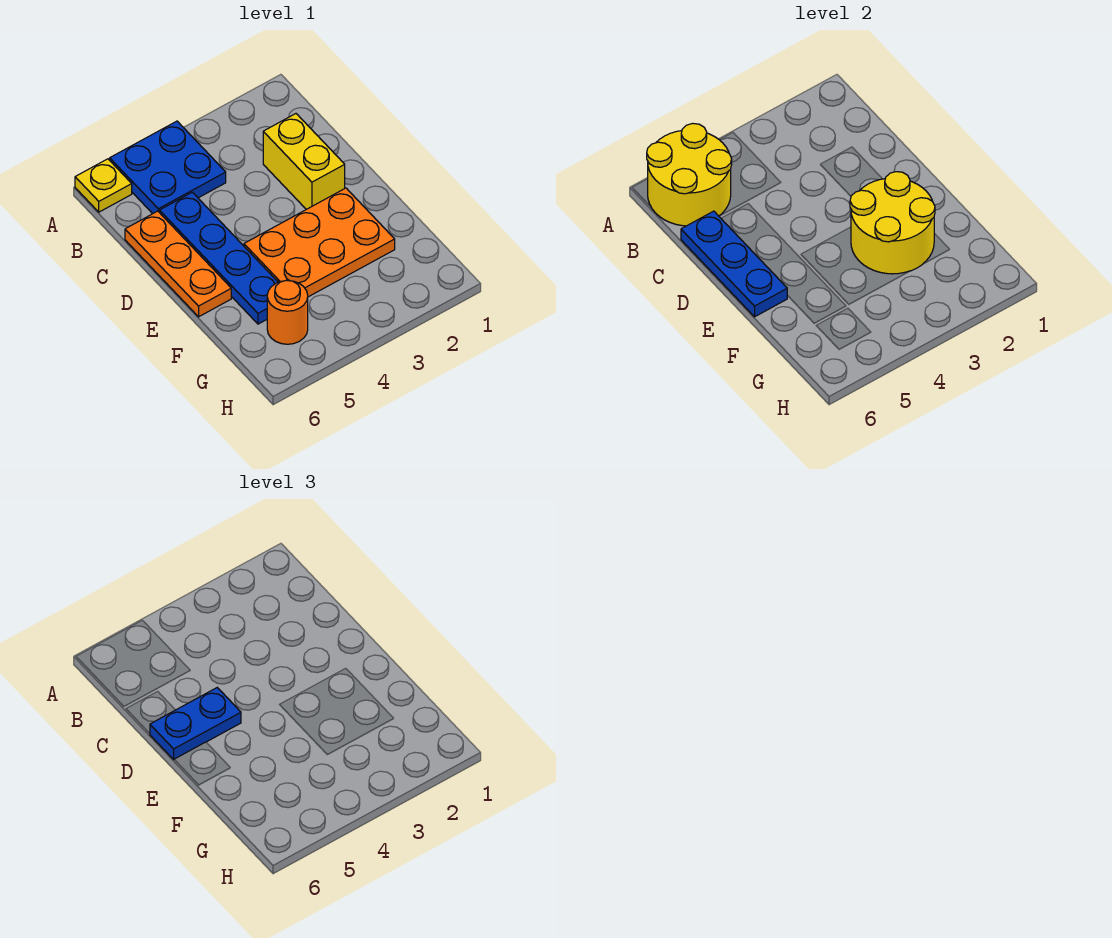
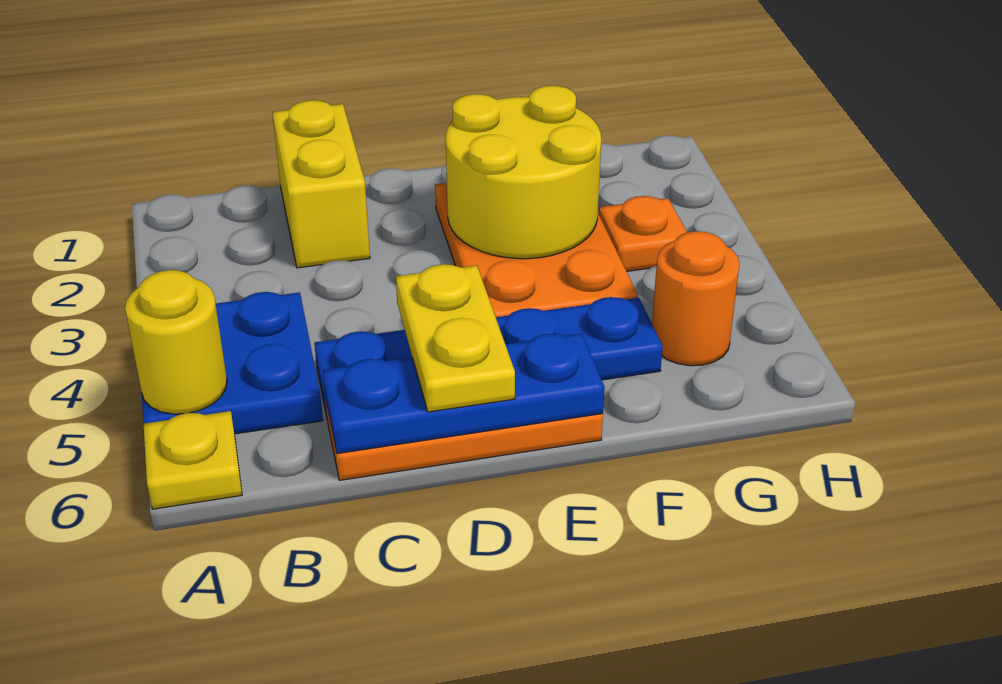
yellow 2x2 round brick [647,123,732,226] -> yellow 1x1 round brick [125,270,227,414]
yellow 1x2 brick [263,114,345,209] -> yellow 1x2 brick turned to [272,100,370,268]
blue 1x2 plate [150,688,241,759] -> yellow 1x2 plate [396,264,515,412]
none -> orange 1x1 plate [599,196,687,271]

